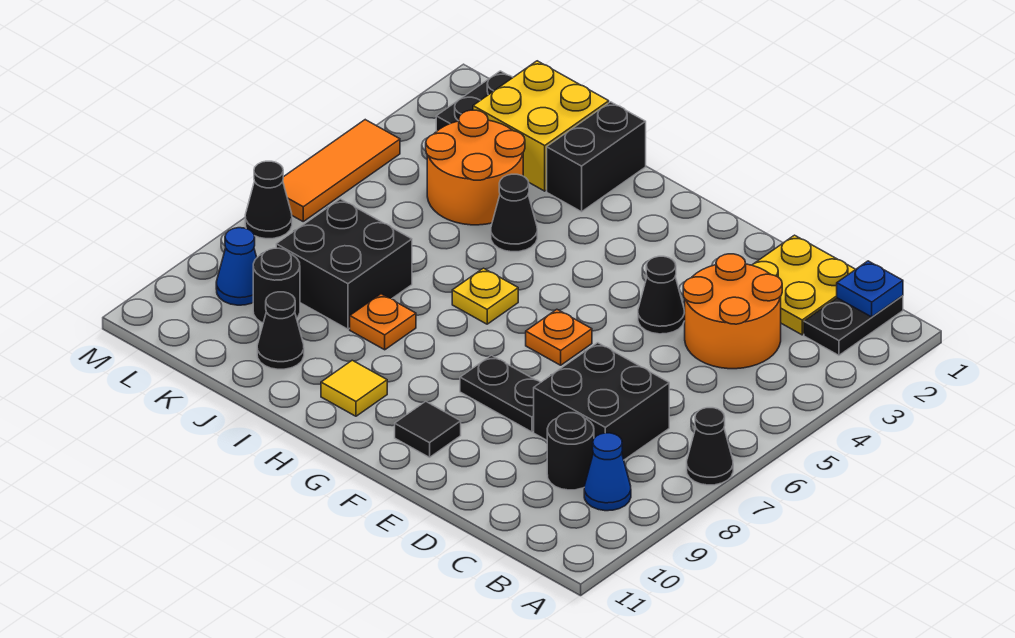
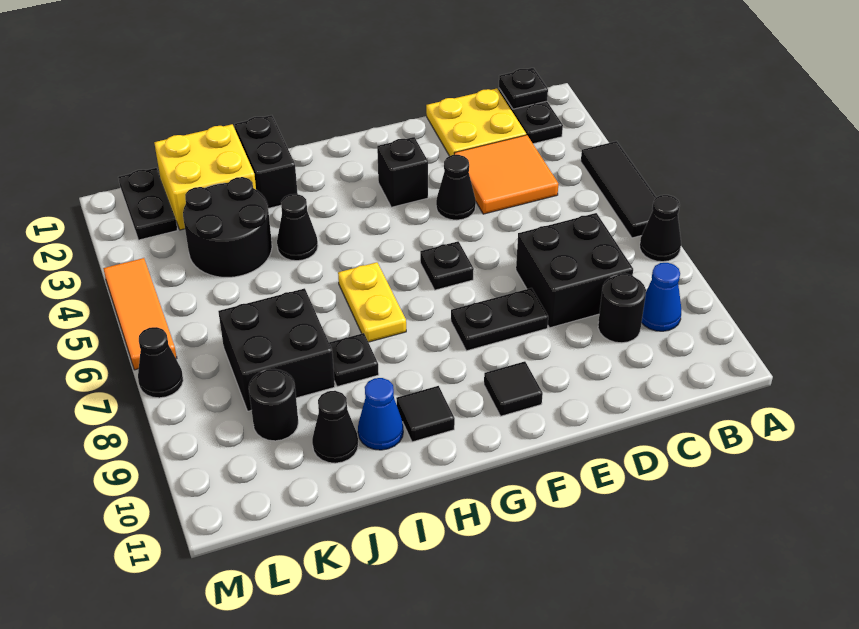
none -> black 1x3 tile [581,141,656,238]
blue 1x1 plate [837,261,903,317] -> black 1x1 plate [499,68,548,109]
orange 2x2 round brick [683,254,782,369] -> orange 2x2 tile [454,135,558,214]
none -> black 1x1 brick [377,137,428,207]
orange 1x1 plate [526,309,592,365] -> black 1x1 plate [420,241,474,290]
yellow 1x1 plate [452,268,518,324] -> yellow 1x2 plate [338,262,406,342]
yellow 1x1 tile [321,360,387,416] -> black 1x1 tile [396,386,455,442]
orange 1x1 plate [350,294,416,350] -> black 1x1 plate [329,333,379,387]
orange 2x2 round brick [426,110,525,225] -> black 2x2 round brick [183,177,272,277]
blue 1x1 cone [216,228,257,305] -> blue 1x1 cone moved to [358,378,403,450]

